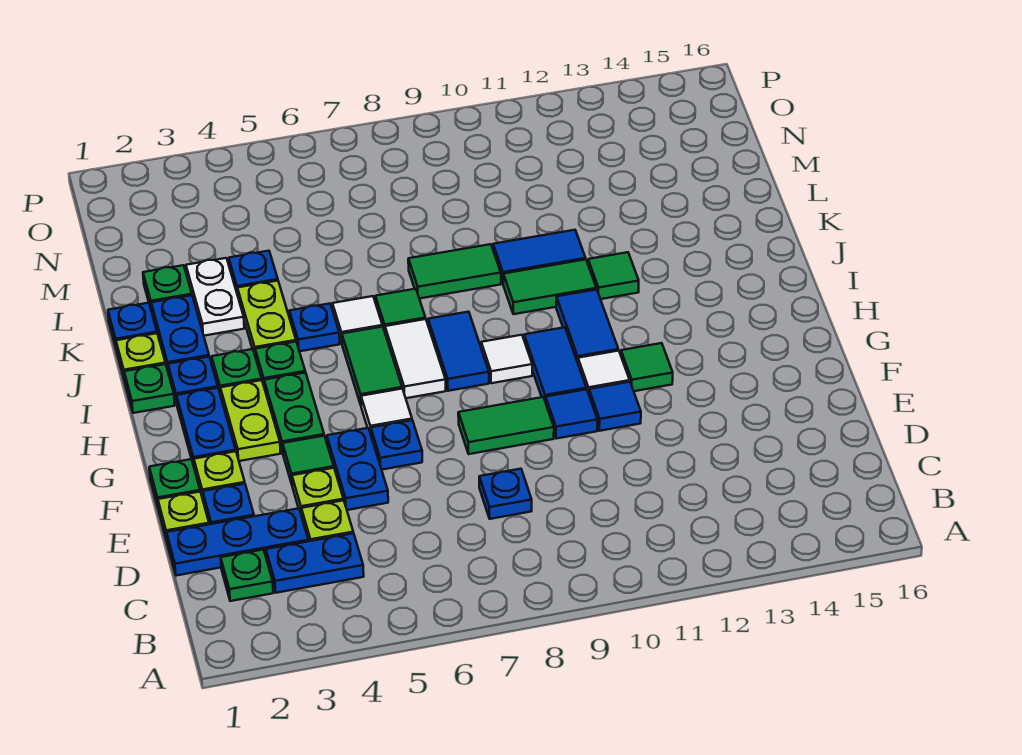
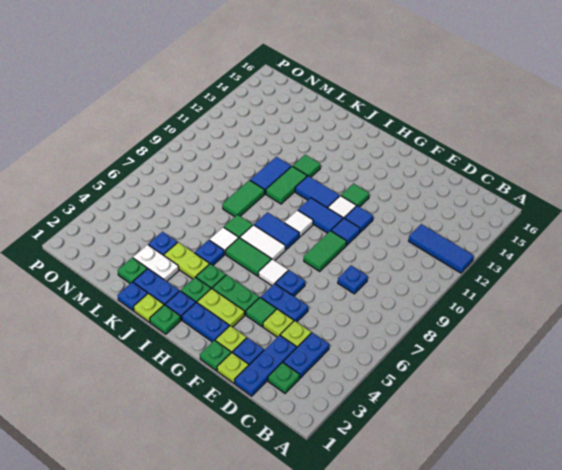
none -> blue 1x3 tile [409,224,474,273]

